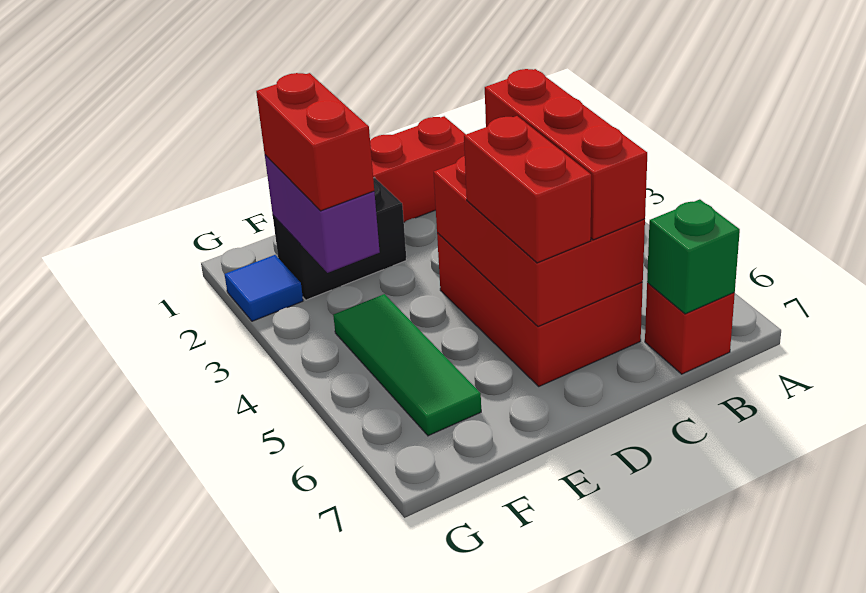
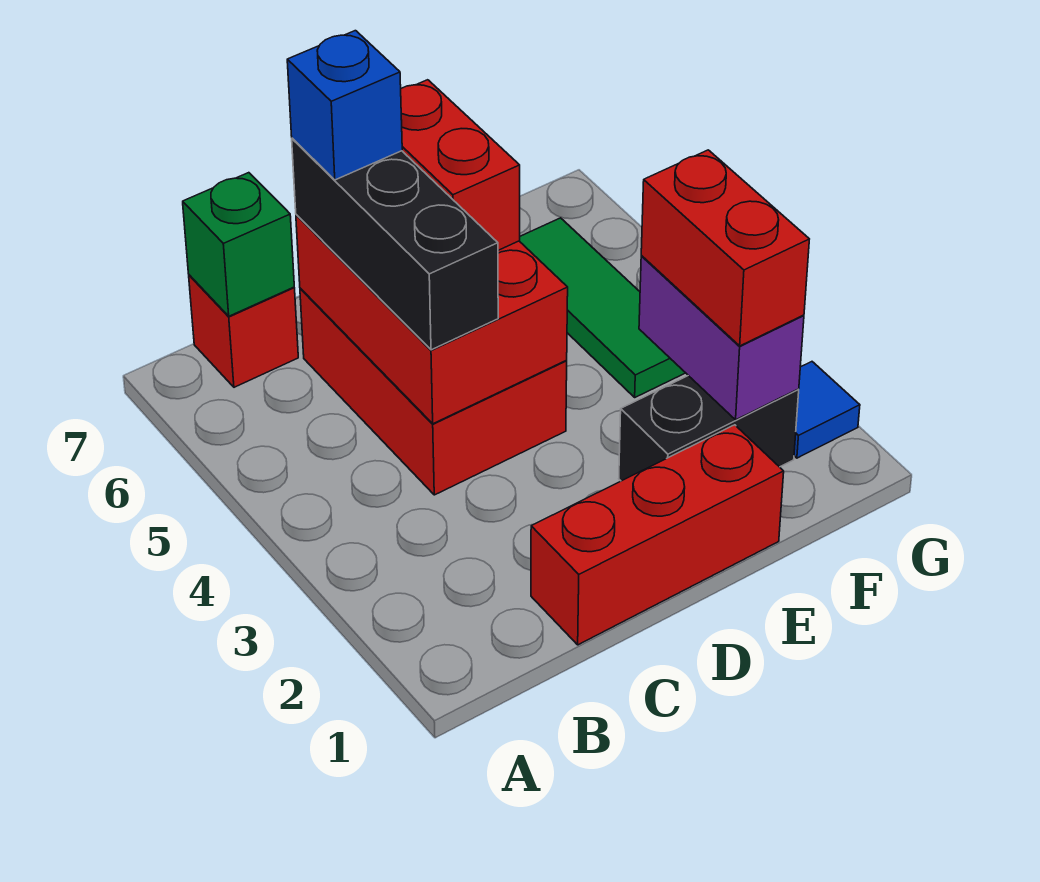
red 1x3 brick [485,69,647,240] -> black 1x3 brick [292,138,498,350]
none -> blue 1x1 brick [287,31,402,180]

